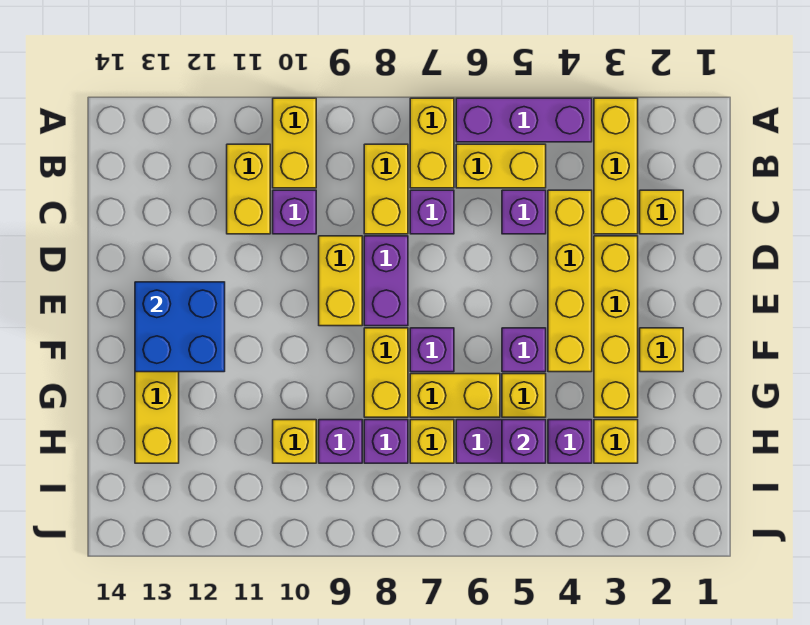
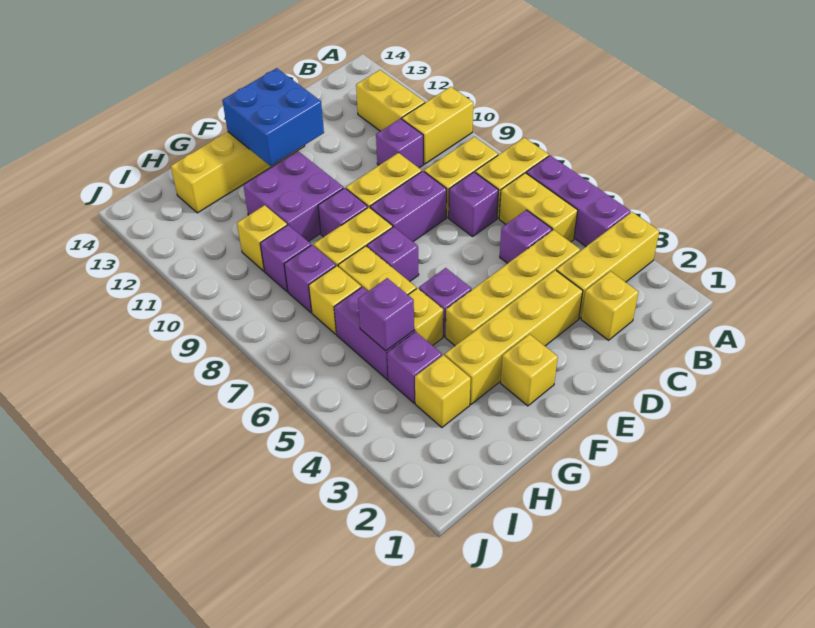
yellow 1x2 brick [227,144,270,234] -> yellow 1x2 brick turned to [356,70,425,131]
none -> purple 1x1 brick [318,188,368,237]
none -> purple 2x2 brick [243,151,344,242]

